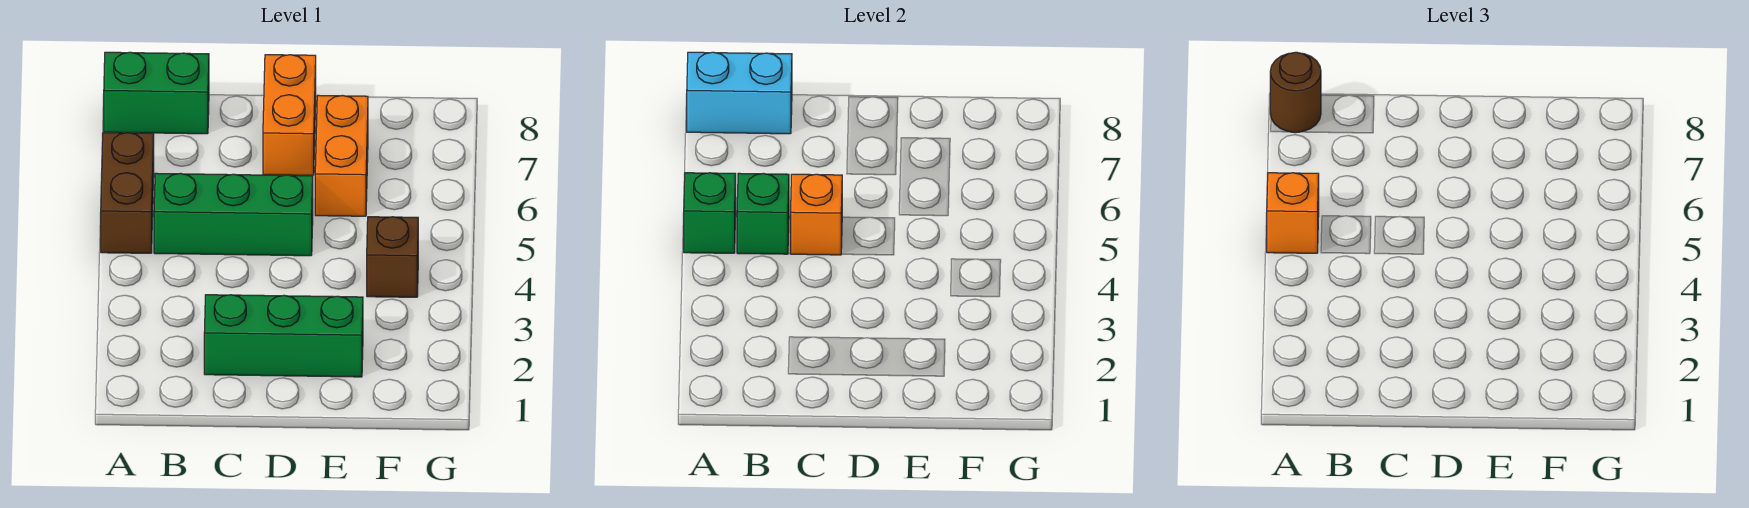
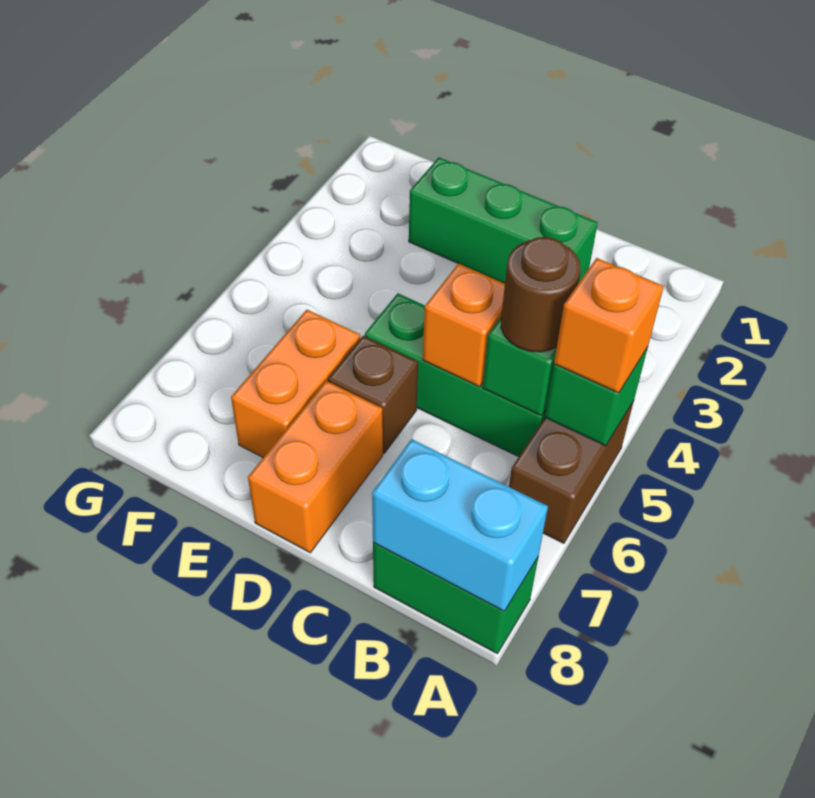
brown 1x1 round brick [1270,52,1321,133] -> brown 1x1 round brick moved to [501,237,581,352]
brown 1x1 brick [367,217,418,297] -> brown 1x1 brick moved to [328,336,418,453]

